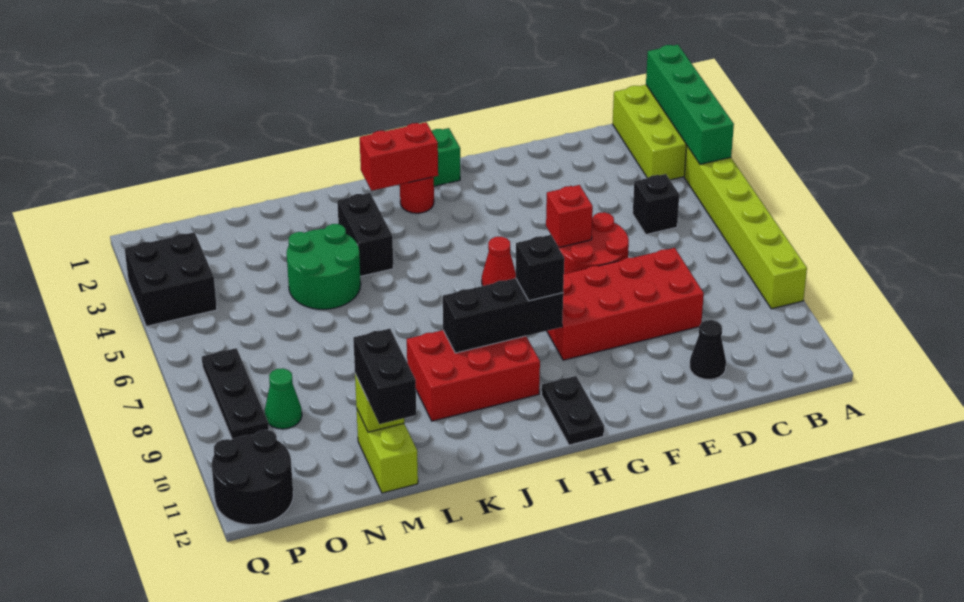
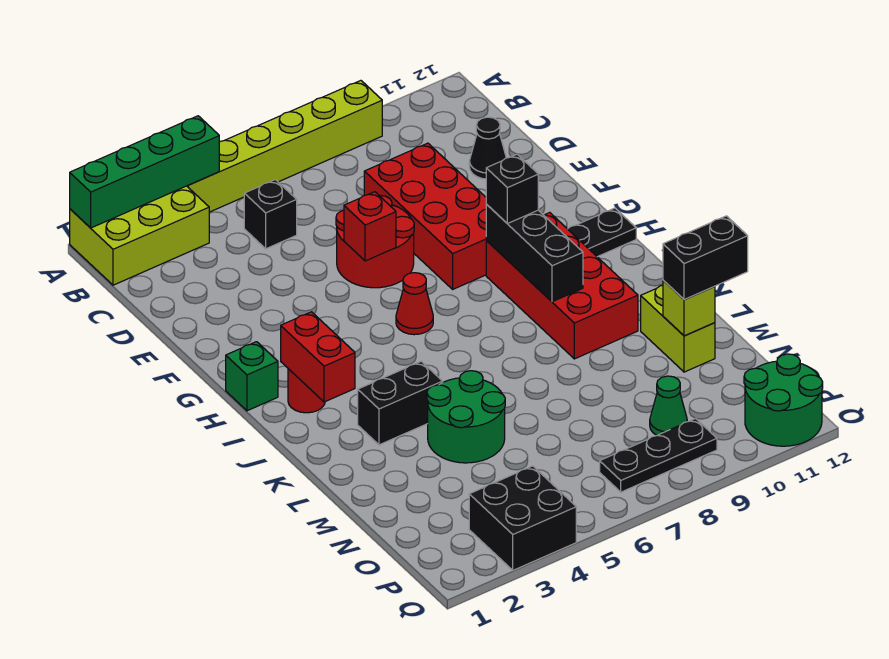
red 2x3 brick [407,330,540,421] -> red 2x4 brick [486,213,638,359]
lime 1x2 brick [357,410,418,493] -> lime 1x2 brick turned to [641,285,715,372]
black 2x2 round brick [212,430,293,525] -> green 2x2 round brick [744,354,823,446]

